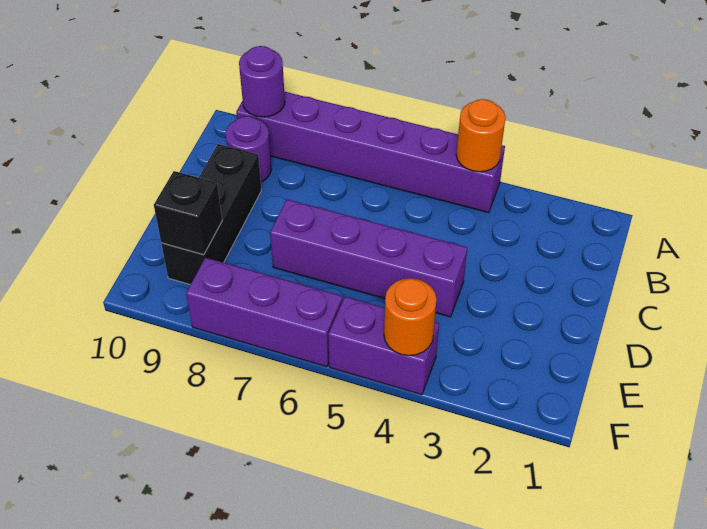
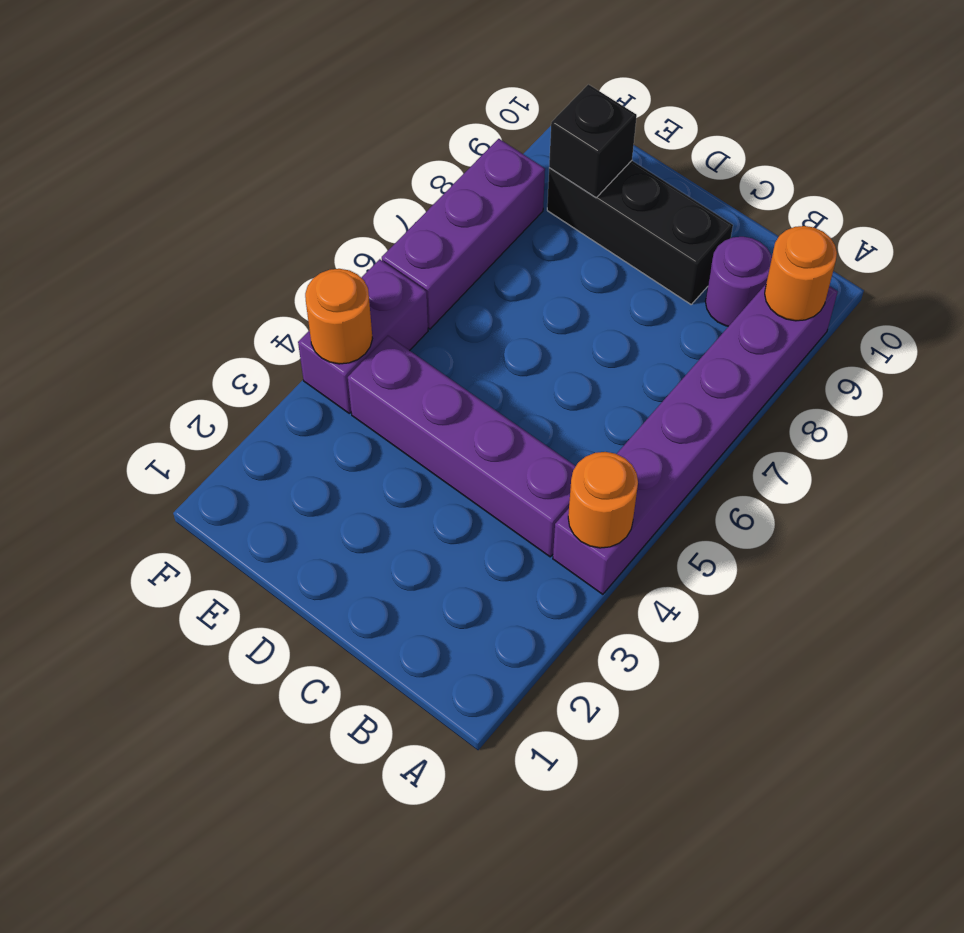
purple 1x1 round brick [239,46,285,117] -> orange 1x1 round brick [765,226,837,321]
purple 1x4 brick [270,199,467,317] -> purple 1x4 brick turned to [348,336,576,557]

